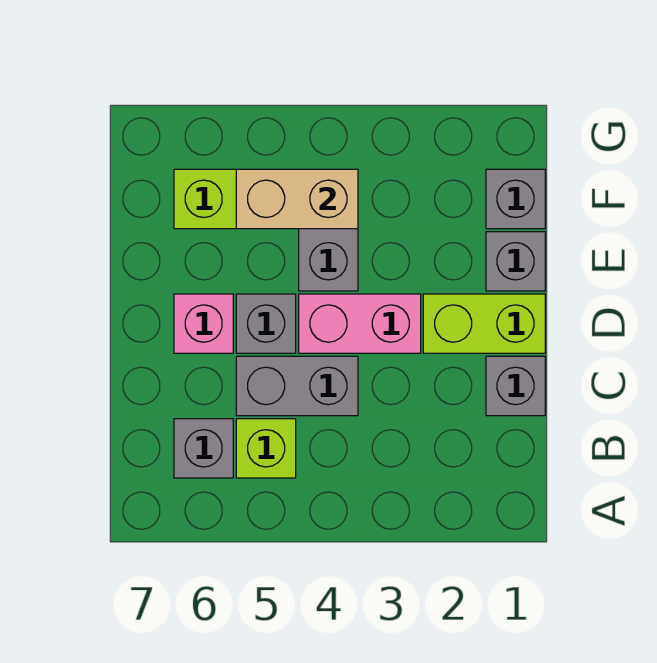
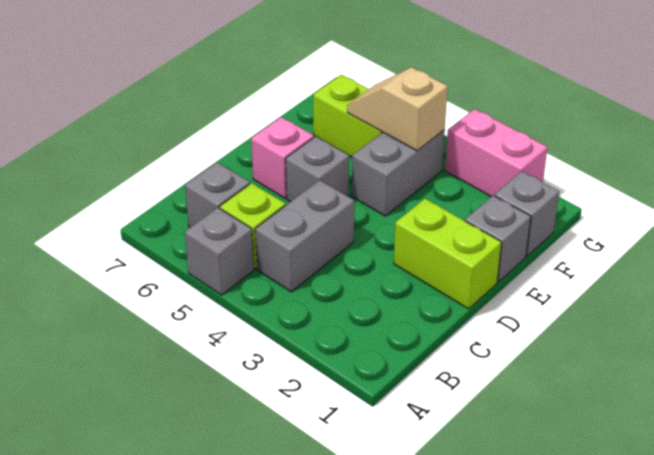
grey 1x1 brick [486,356,545,416] -> grey 1x1 brick moved to [185,208,254,295]
grey 1x2 brick [236,356,358,416] -> grey 1x2 brick turned to [255,180,354,292]
pink 1x2 brick [299,294,421,353] -> pink 1x2 brick moved to [445,109,548,197]
tan 1x2 brick [236,169,358,229] -> tan 1x2 slope [347,67,448,151]

